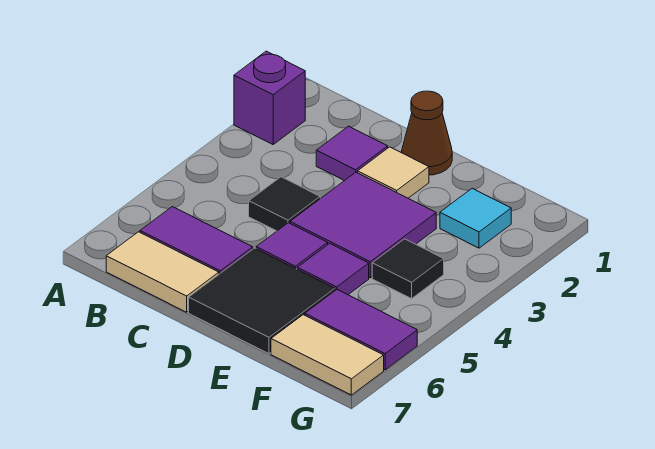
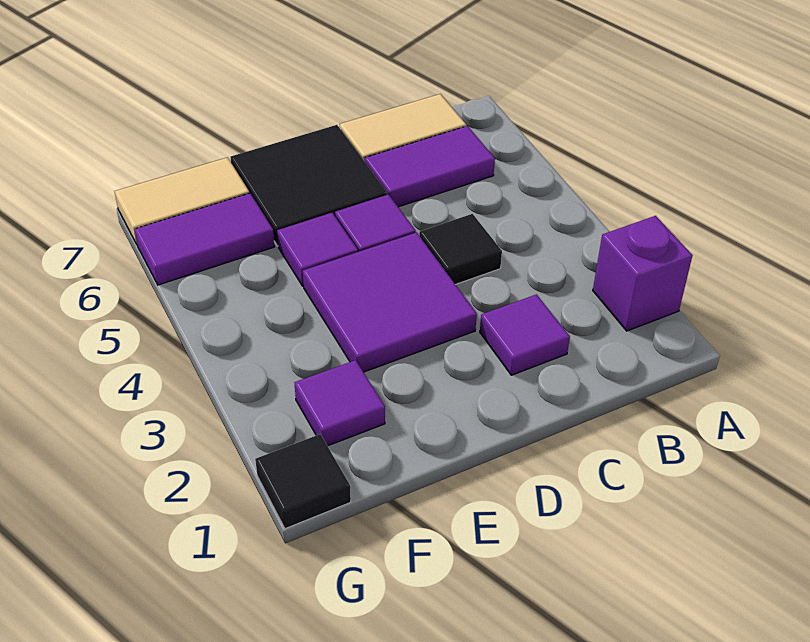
brown 1x1 cone [402,91,452,175] -> none
tan 1x1 tile [358,147,429,198] -> none
cyan 1x1 tile [440,188,511,248] -> purple 1x1 tile [295,360,385,446]
black 1x1 tile [372,239,444,299] -> black 1x1 tile moved to [255,434,351,529]

